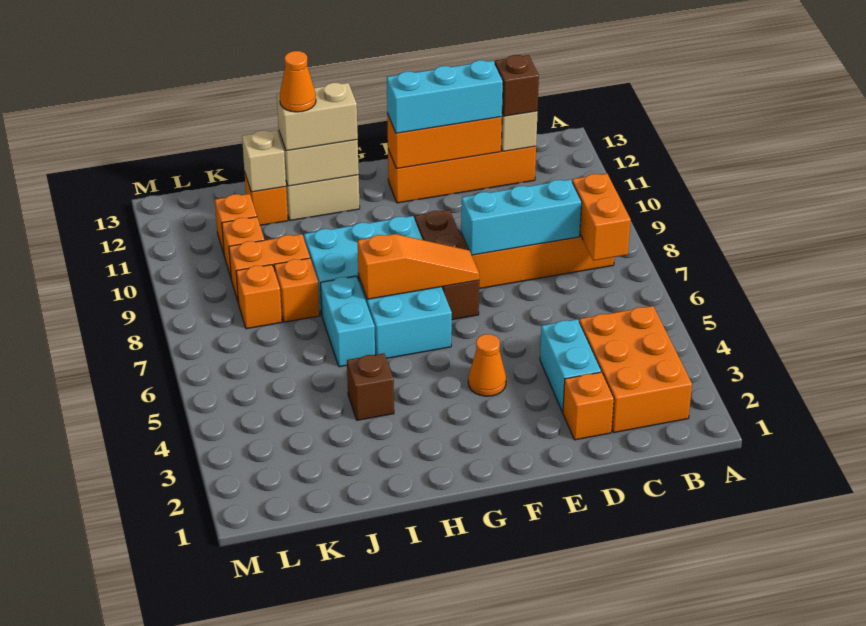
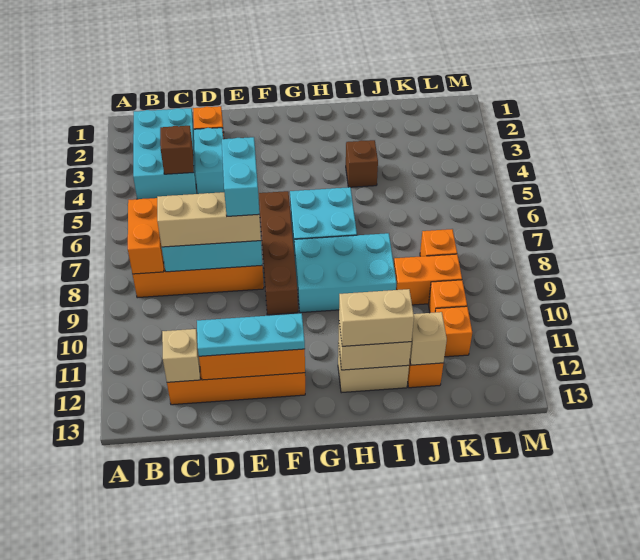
orange 2x3 brick [579,306,692,433] -> cyan 2x3 brick [133,108,196,199]
none -> tan 1x3 brick [157,192,261,247]
brown 1x1 brick [495,55,539,116] -> brown 1x1 brick moved to [160,126,194,174]
cyan 1x3 brick [387,60,503,133] -> cyan 1x3 plate [197,313,305,356]
orange 1x1 cone [468,334,506,396] -> none
brown 1x3 brick [415,210,479,320] -> brown 1x4 brick [259,191,298,315]
orange 1x3 slope [358,234,479,299] -> none
cyan 1x2 brick [321,276,375,367] -> cyan 1x2 brick moved to [222,137,259,216]
orange 1x1 cone [280,51,316,112] -> none
orange 1x1 brick [274,258,320,322] -> none

